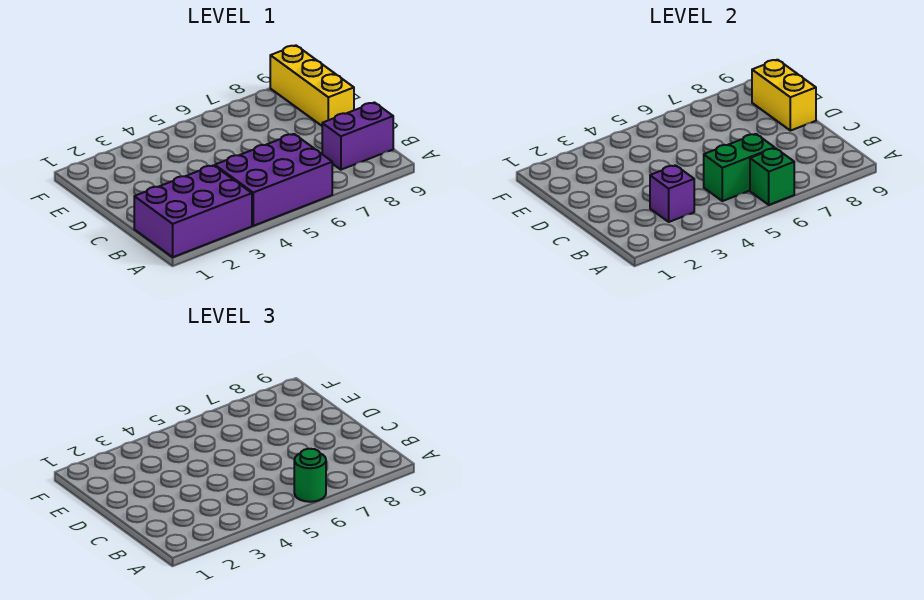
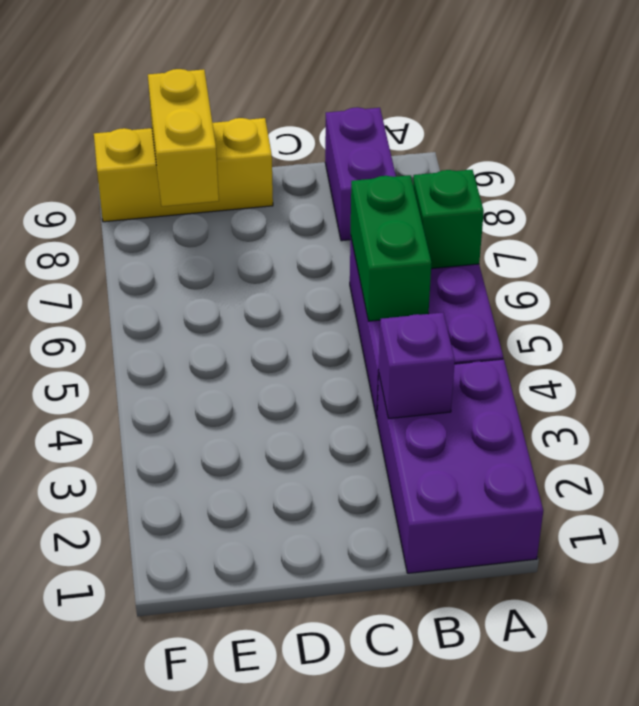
green 1x1 round brick [294,449,326,502] -> none
yellow 1x2 brick [752,60,816,131] -> yellow 1x2 brick turned to [148,69,219,206]

